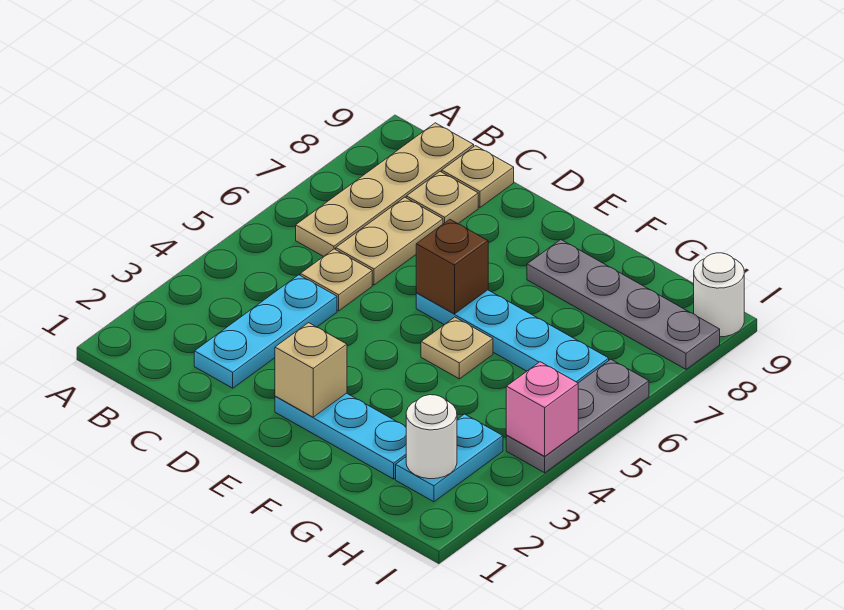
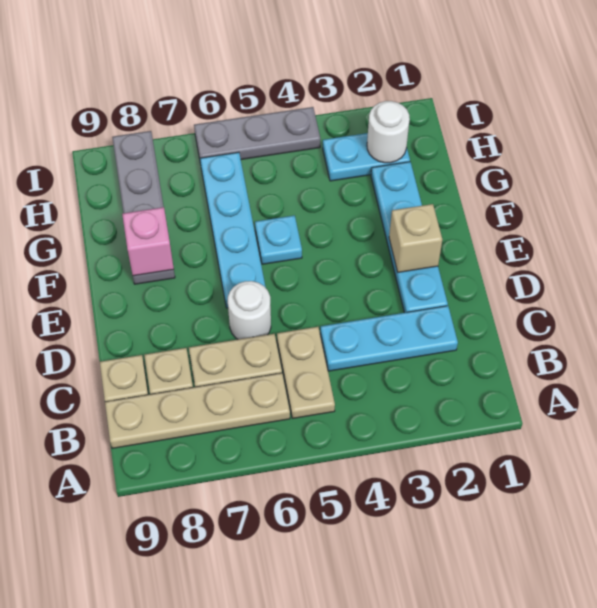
tan 1x1 plate [300,249,372,311] -> tan 1x2 plate [277,327,335,418]
cyan 1x3 plate [275,393,406,479] -> cyan 1x4 plate [371,162,448,313]
brown 1x1 brick [416,219,488,314] -> none
tan 1x1 plate [421,317,493,379] -> cyan 1x1 plate [255,215,302,264]
pink 1x1 brick [506,362,578,456] -> pink 1x1 brick moved to [122,207,174,276]
white 1x1 round brick [694,253,744,337] -> white 1x1 round brick moved to [228,281,271,339]

